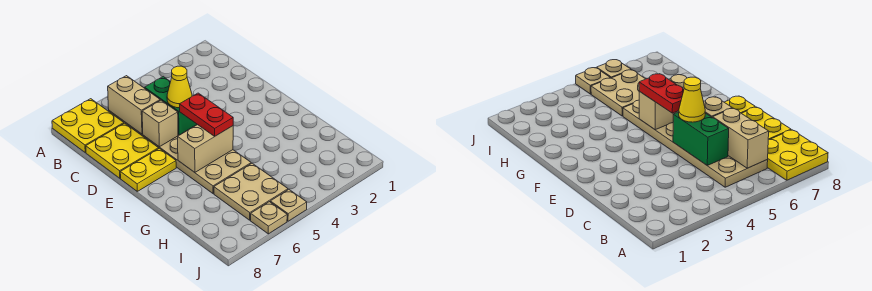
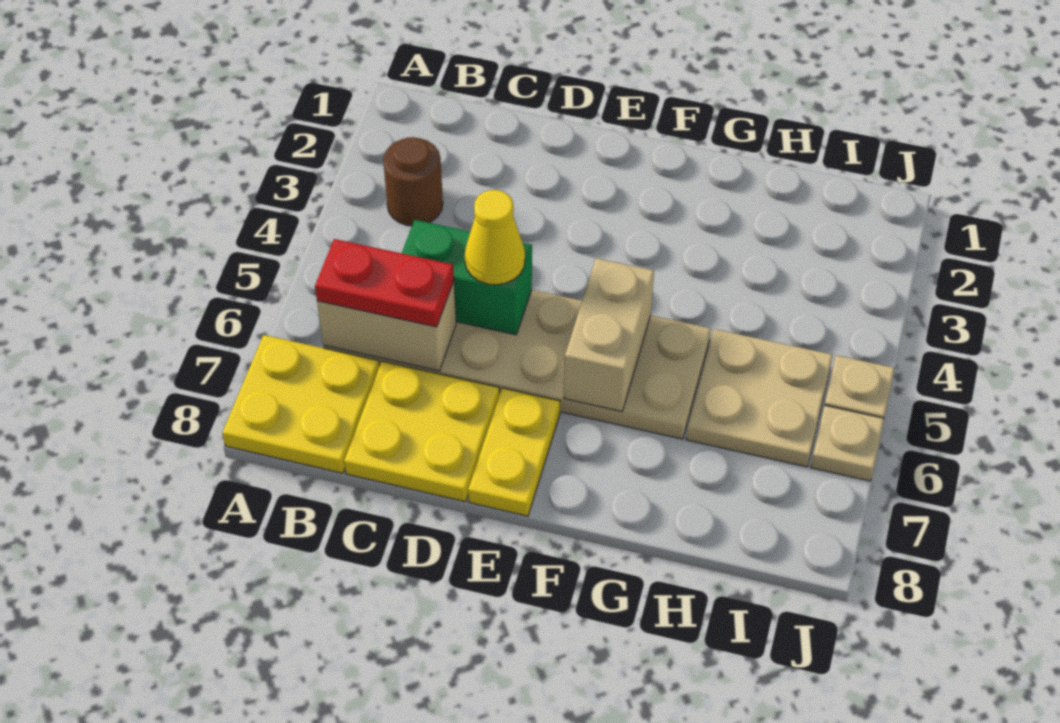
none -> brown 1x1 round brick [383,137,443,226]
tan 1x1 brick [142,100,178,147] -> none
red 1x2 plate [179,93,233,136] -> red 1x2 plate moved to [315,239,454,327]

